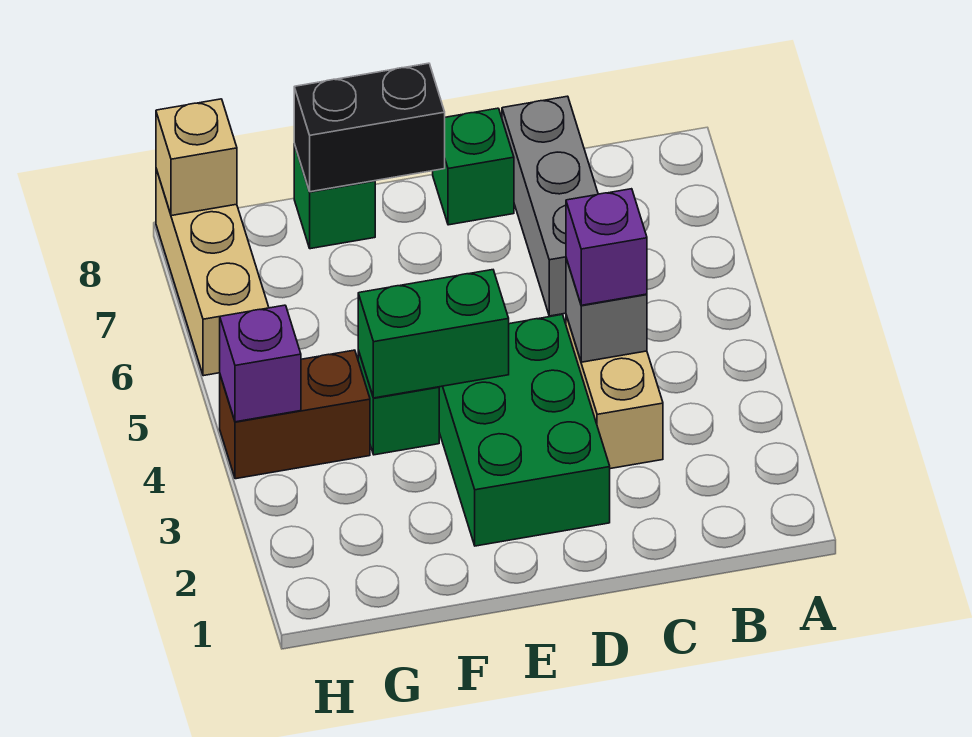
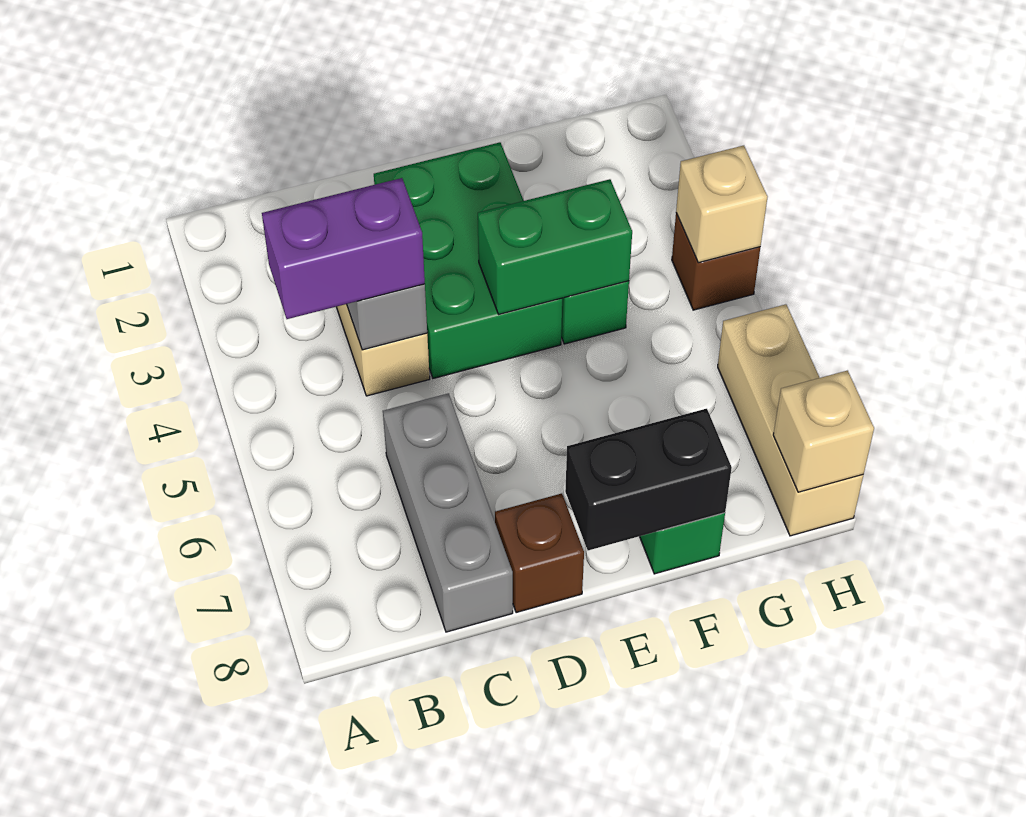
purple 1x1 brick [566,189,647,305] -> purple 1x2 brick [262,178,425,319]
green 1x1 brick [433,108,514,225] -> brown 1x1 brick [495,493,584,613]
brown 1x2 brick [220,350,370,479] -> brown 1x1 brick [672,213,760,310]
purple 1x1 brick [220,305,301,422] -> tan 1x1 brick [676,146,767,263]

